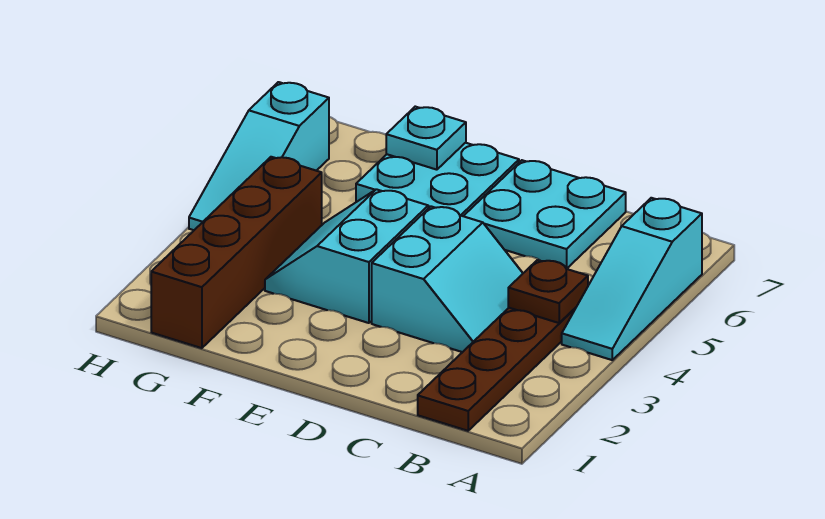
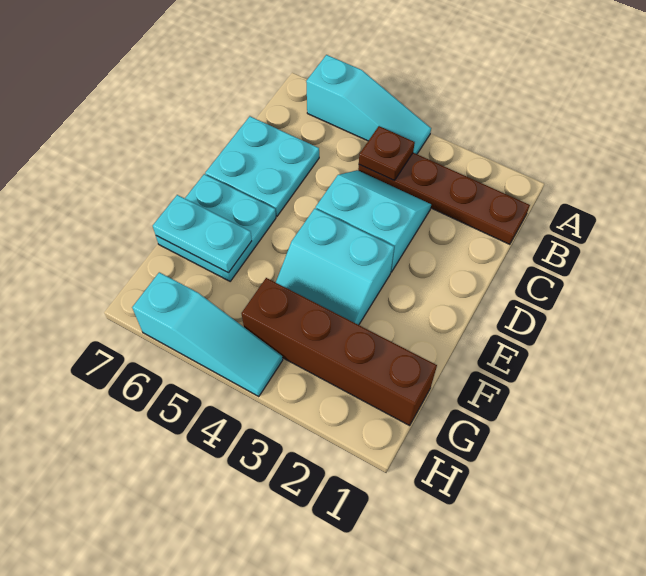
cyan 1x1 plate [386,107,466,170] -> cyan 1x2 plate [153,195,252,273]

